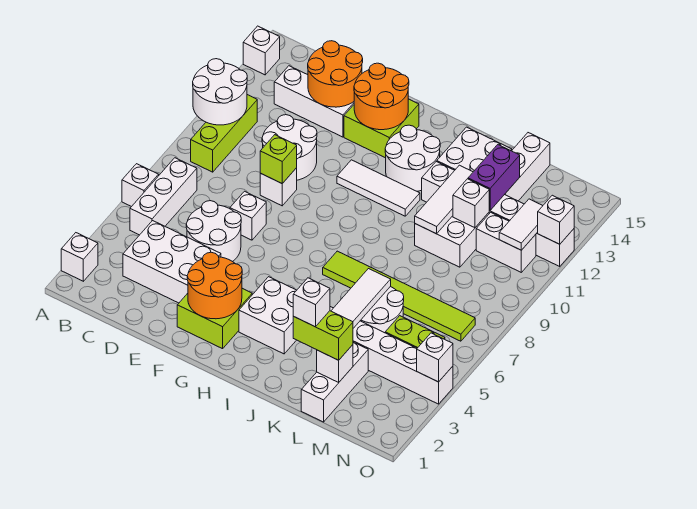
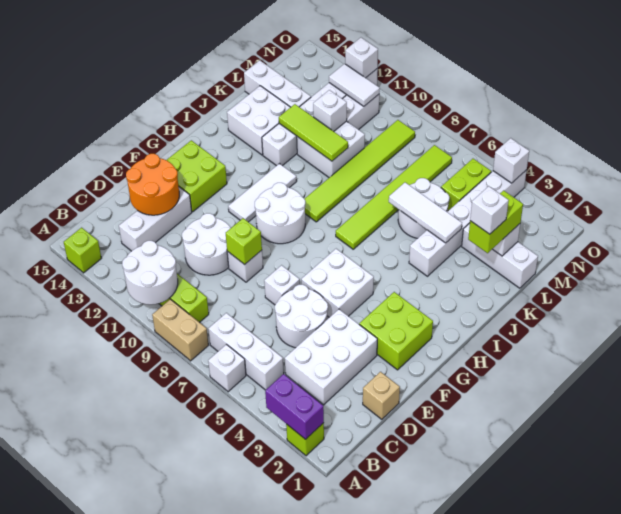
white 1x1 brick [61,233,98,281] -> lime 1x1 brick [286,423,324,456]
none -> tan 1x2 brick [152,299,209,361]
white 1x1 brick [243,26,280,75] -> lime 1x1 brick [64,228,101,273]
none -> tan 1x1 brick [363,372,400,419]
orange 2x2 round brick [187,252,242,319] -> none
orange 2x2 round brick [354,63,409,130] -> none
white 2x2 brick [239,277,297,354] -> white 2x2 brick moved to [301,249,374,317]
white 2x2 round brick [385,125,440,191] -> white 2x2 round brick moved to [255,183,305,244]
none -> lime 1x6 tile [305,120,415,222]
white 1x3 tile [415,165,473,234] -> lime 1x3 tile [279,104,348,161]
purple 1x2 brick [468,145,520,211] -> purple 1x2 brick moved to [265,374,324,439]

